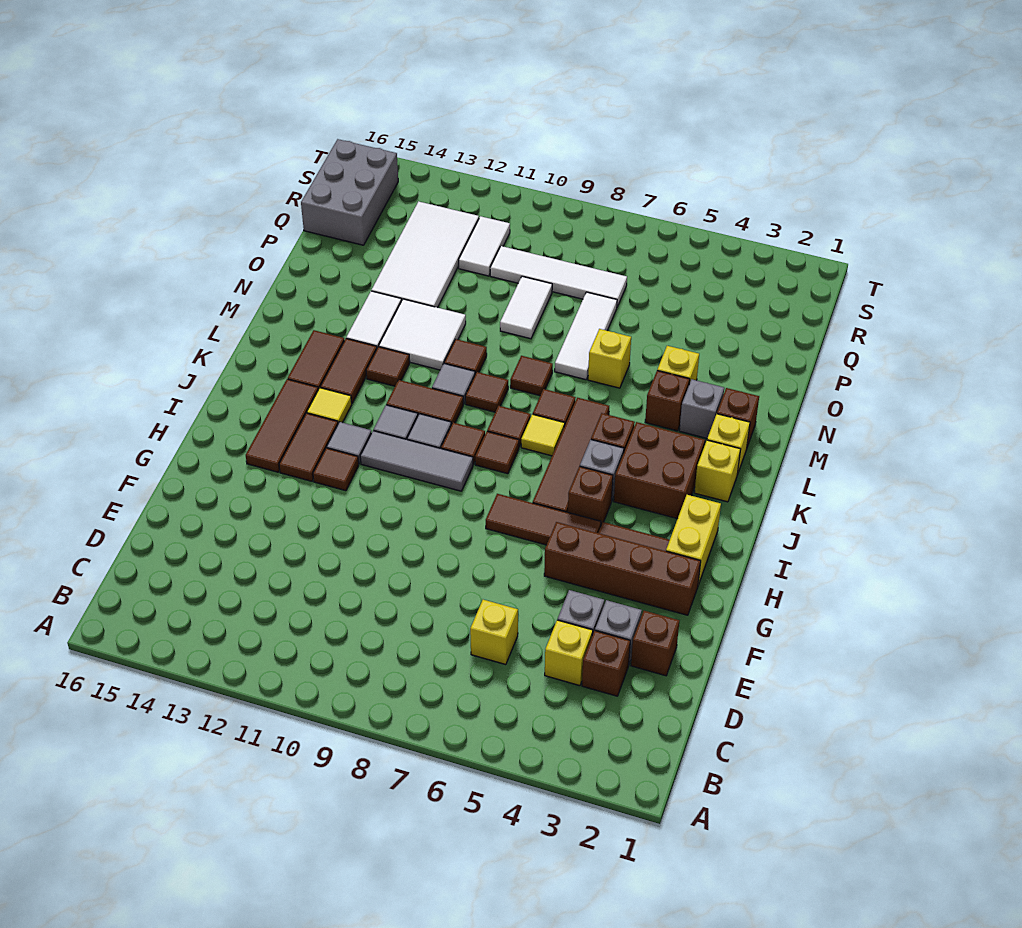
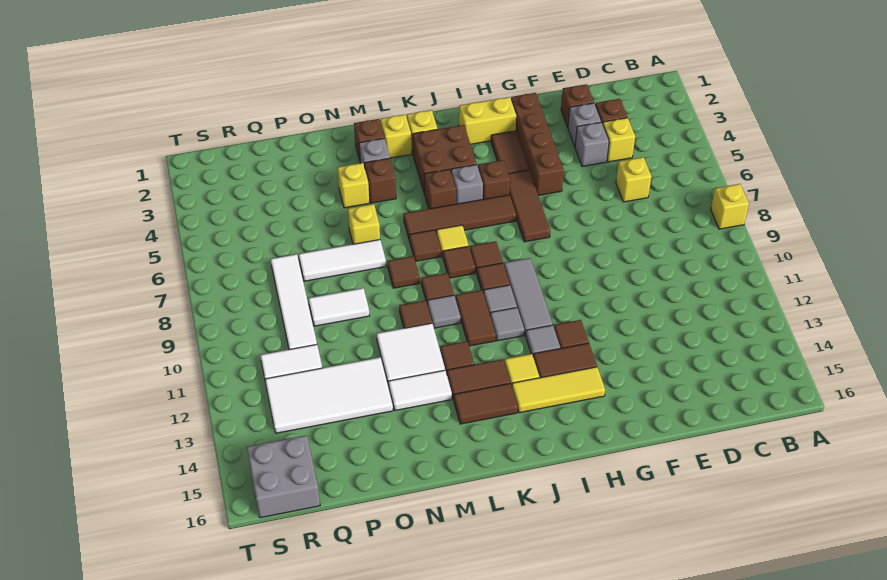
none -> yellow 1x1 brick [711,184,749,229]
brown 1x3 tile [246,379,318,472] -> yellow 1x3 tile [512,367,605,413]
grey 2x3 brick [301,139,398,245] -> grey 2x2 brick [247,435,320,518]

